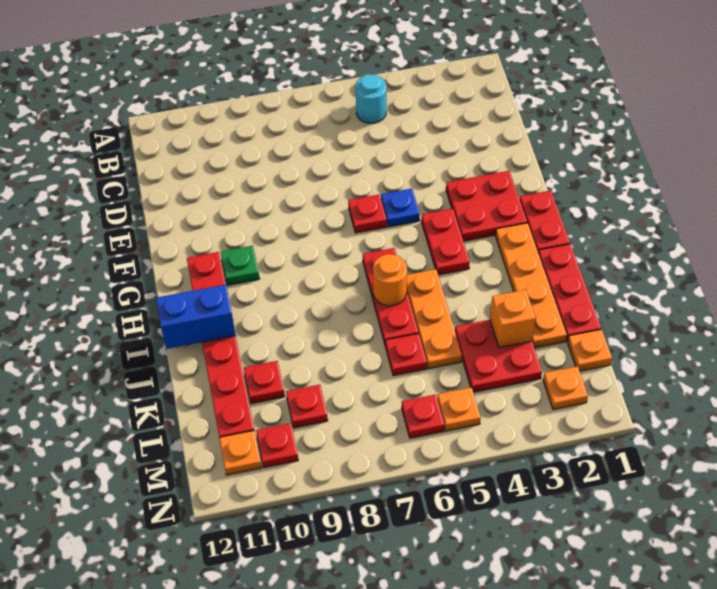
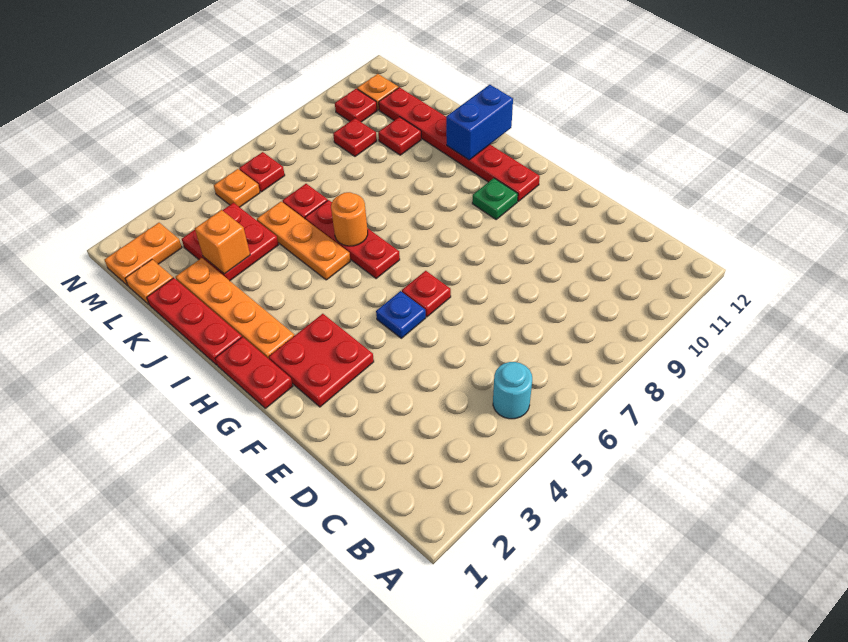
red 1x2 plate [421,209,470,275] -> none
orange 1x1 plate [543,366,588,410] -> orange 1x2 plate [104,223,182,286]

